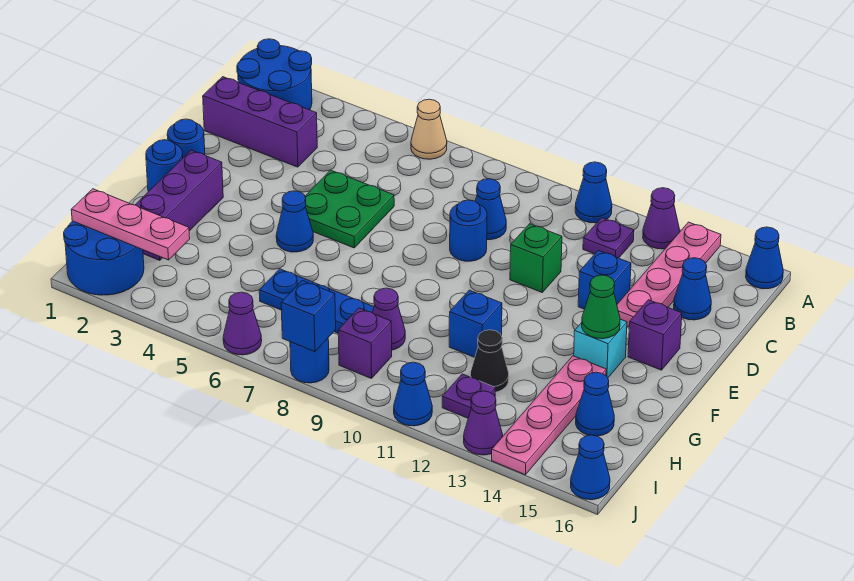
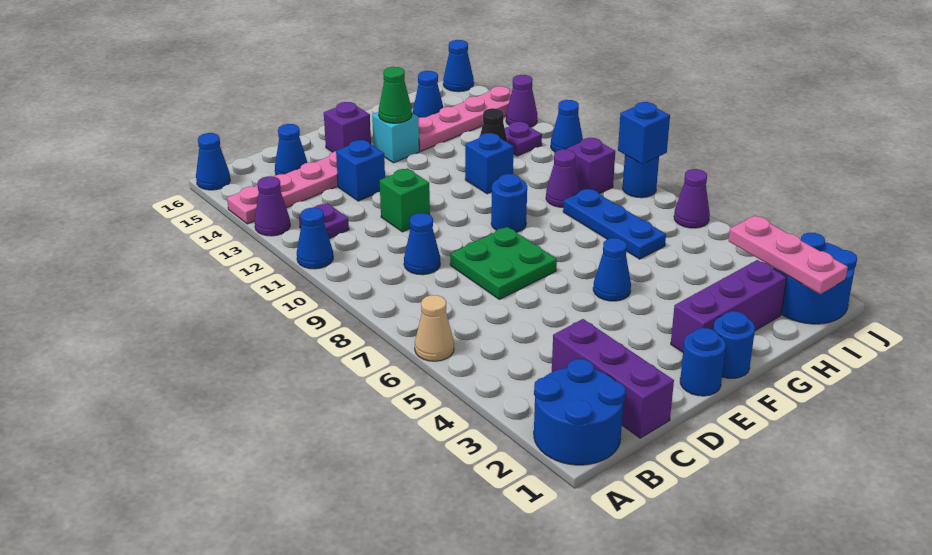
green 2x2 plate [305,170,394,248] -> green 2x2 plate moved to [450,227,557,299]
blue 1x1 round brick [450,200,487,261] -> blue 1x1 round brick moved to [491,174,527,232]

